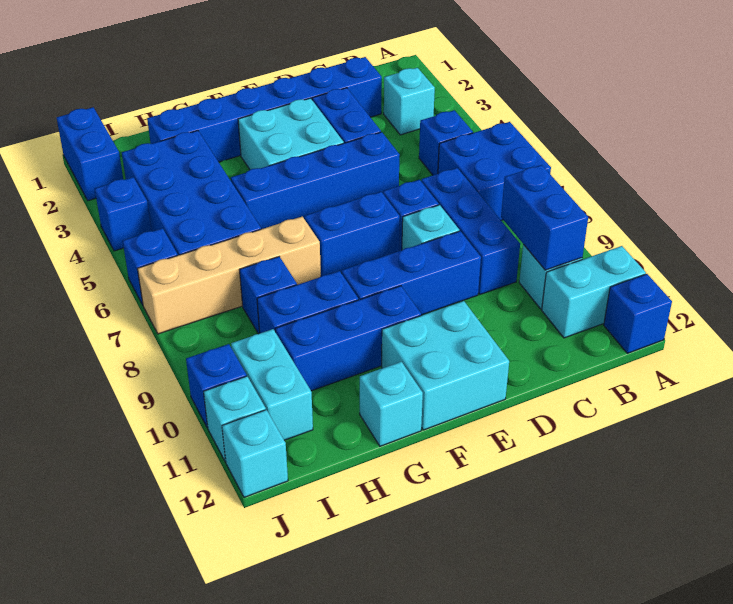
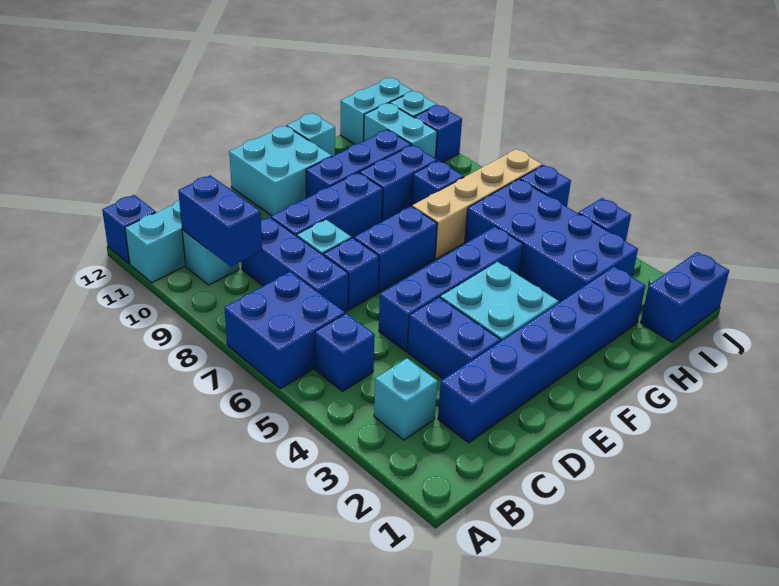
blue 1x2 brick [57,107,123,201] -> blue 1x2 brick turned to [641,252,729,342]
cyan 1x1 brick [222,410,288,497] -> cyan 1x2 brick [340,78,412,144]

